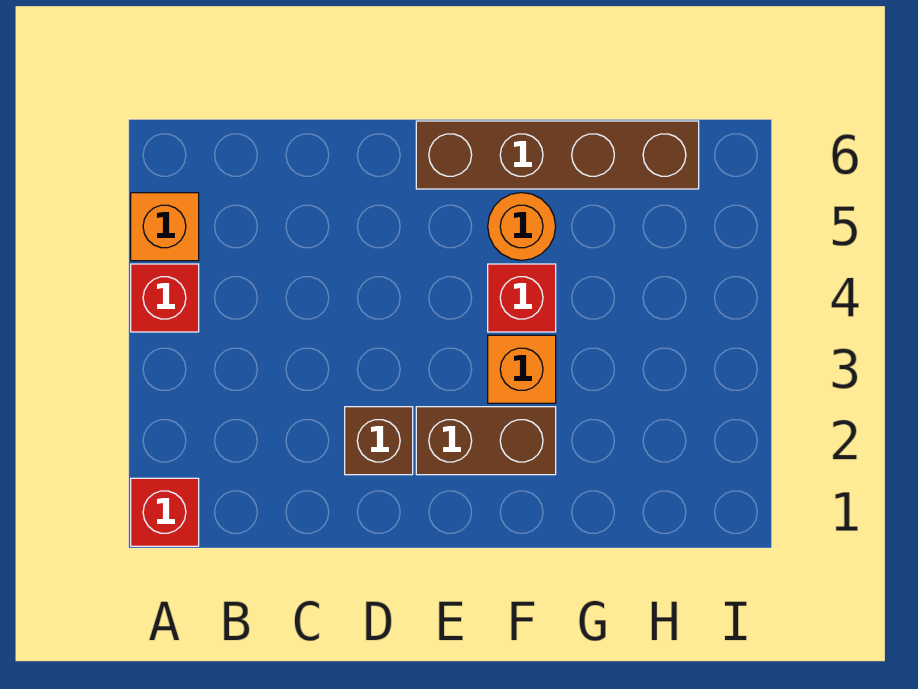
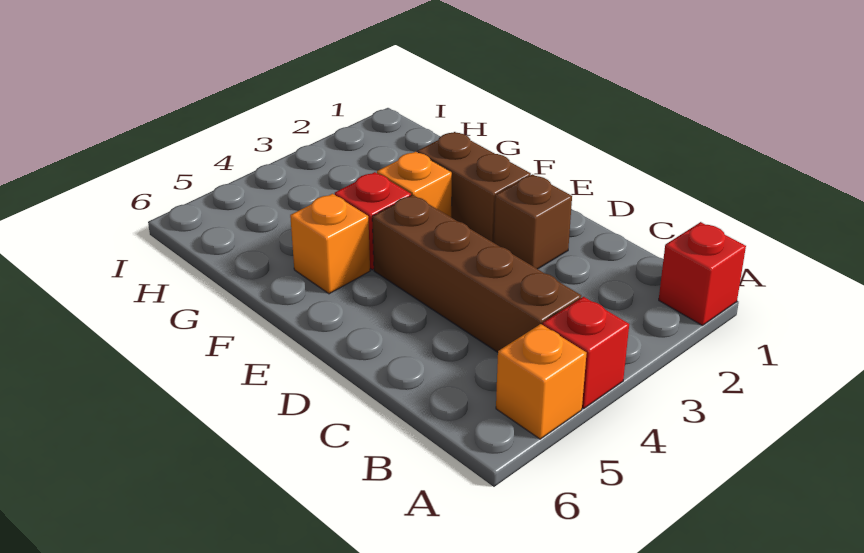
brown 1x4 brick [416,121,699,189] -> brown 1x4 brick moved to [372,195,581,352]
orange 1x1 round brick [488,193,556,260] -> orange 1x1 brick [290,194,370,294]

